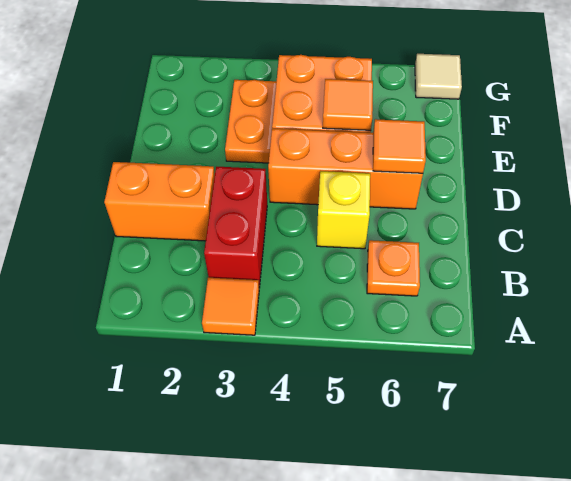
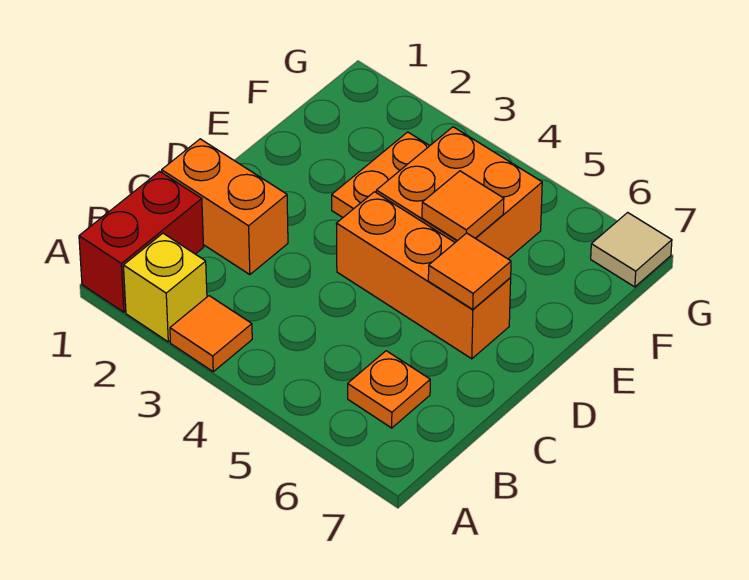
red 1x2 brick [204,166,267,288] -> red 1x2 brick moved to [79,171,204,312]
yellow 1x1 brick [317,171,370,249] -> yellow 1x1 brick moved to [124,233,207,342]

